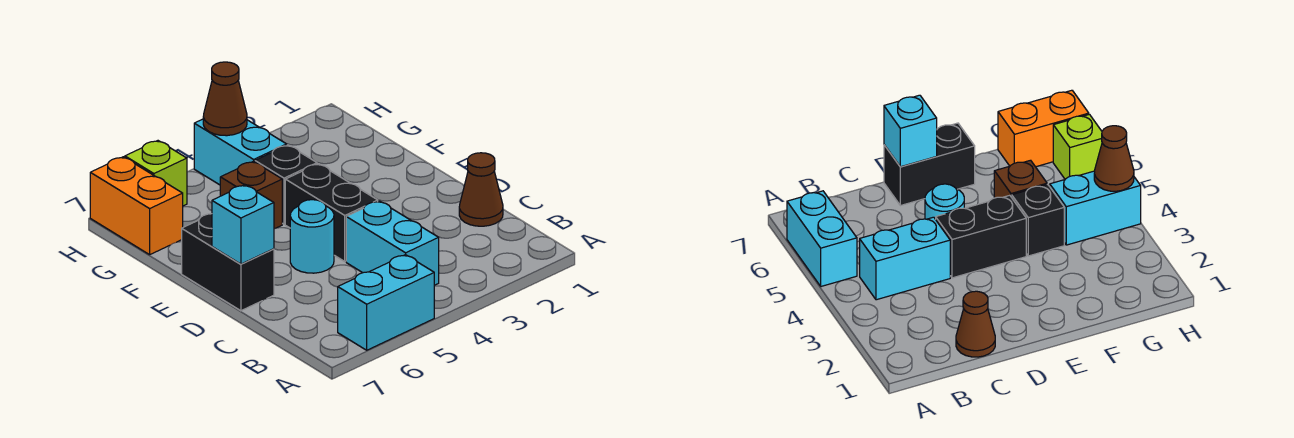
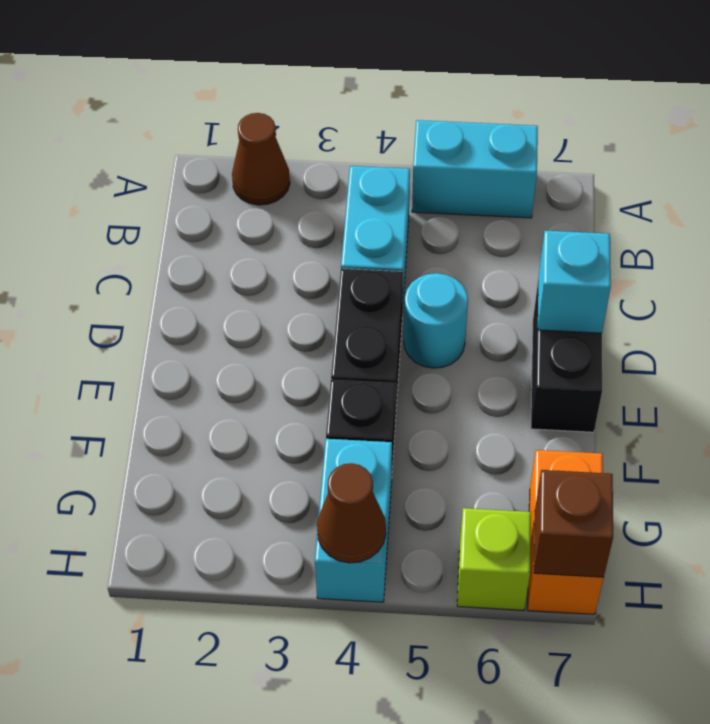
brown 1x1 cone [459,153,503,226] -> brown 1x1 cone moved to [232,113,290,205]
brown 1x1 brick [220,161,282,229] -> brown 1x1 brick moved to [534,470,613,577]

